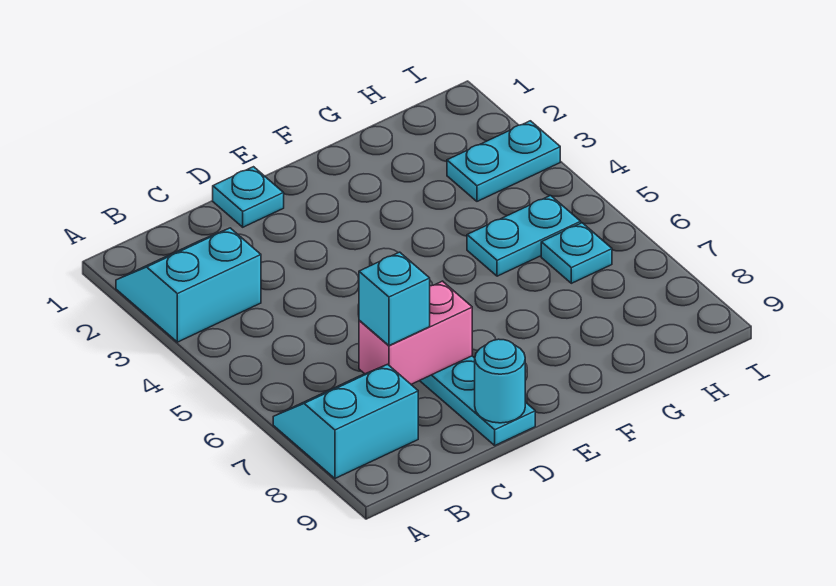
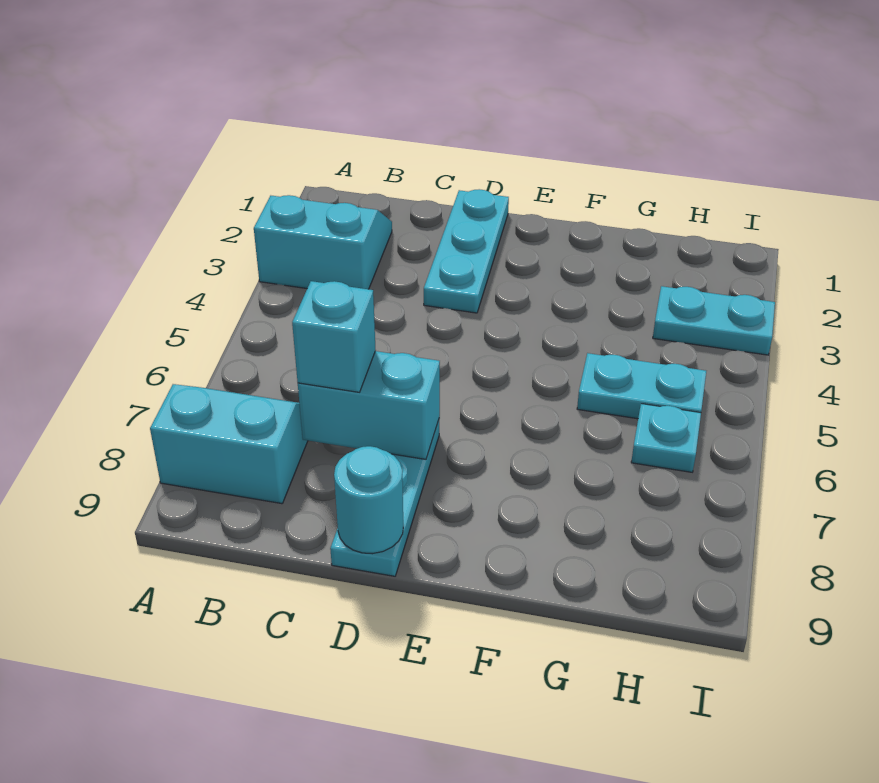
pink 1x2 brick [359,281,472,384] -> cyan 1x2 brick [298,351,440,459]
cyan 1x1 plate [213,167,284,227] -> cyan 1x3 plate [424,189,509,313]

